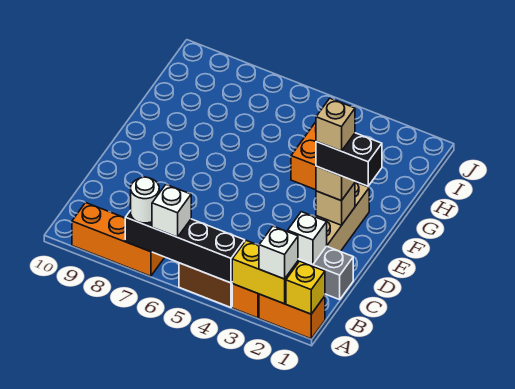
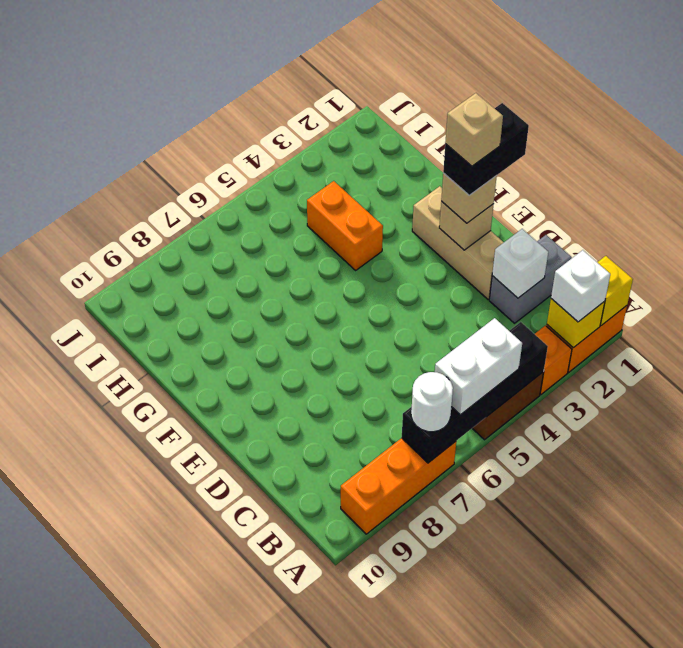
yellow 1x2 brick [232,241,298,304] -> yellow 1x1 brick [547,299,605,348]
white 1x1 brick [152,185,191,237] -> white 1x2 brick [435,318,522,415]

